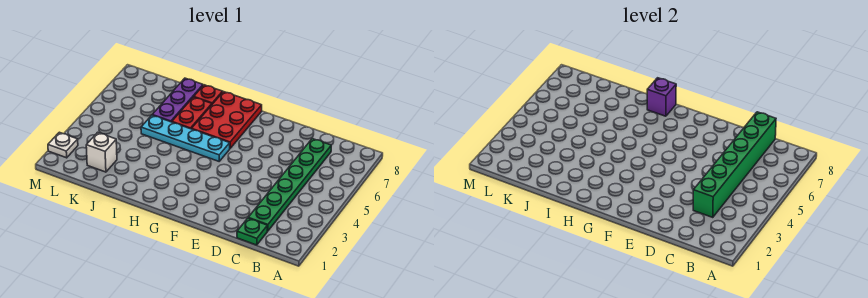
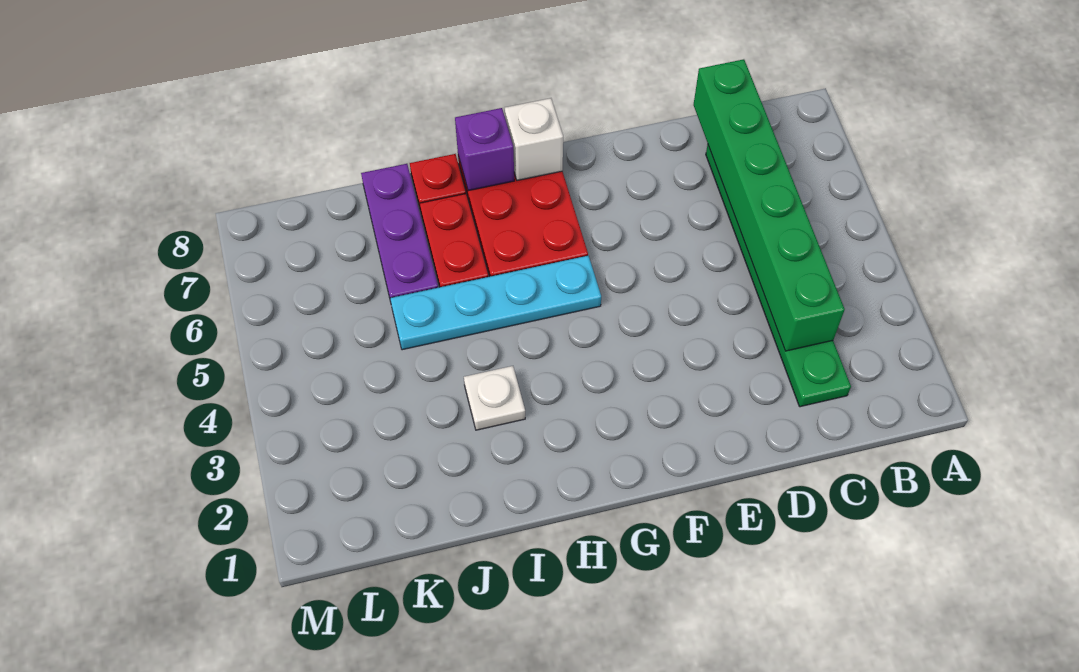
green 1x1 plate [237,218,267,245] -> none
white 1x1 brick [86,132,117,172] -> white 1x1 brick moved to [505,98,563,180]
white 1x1 plate [48,132,78,158] -> white 1x1 plate moved to [464,366,525,430]

